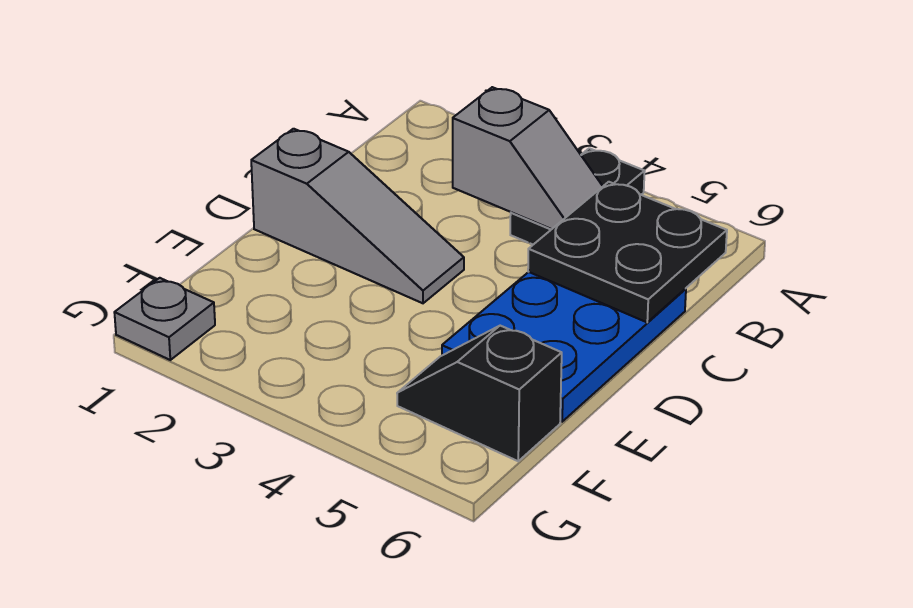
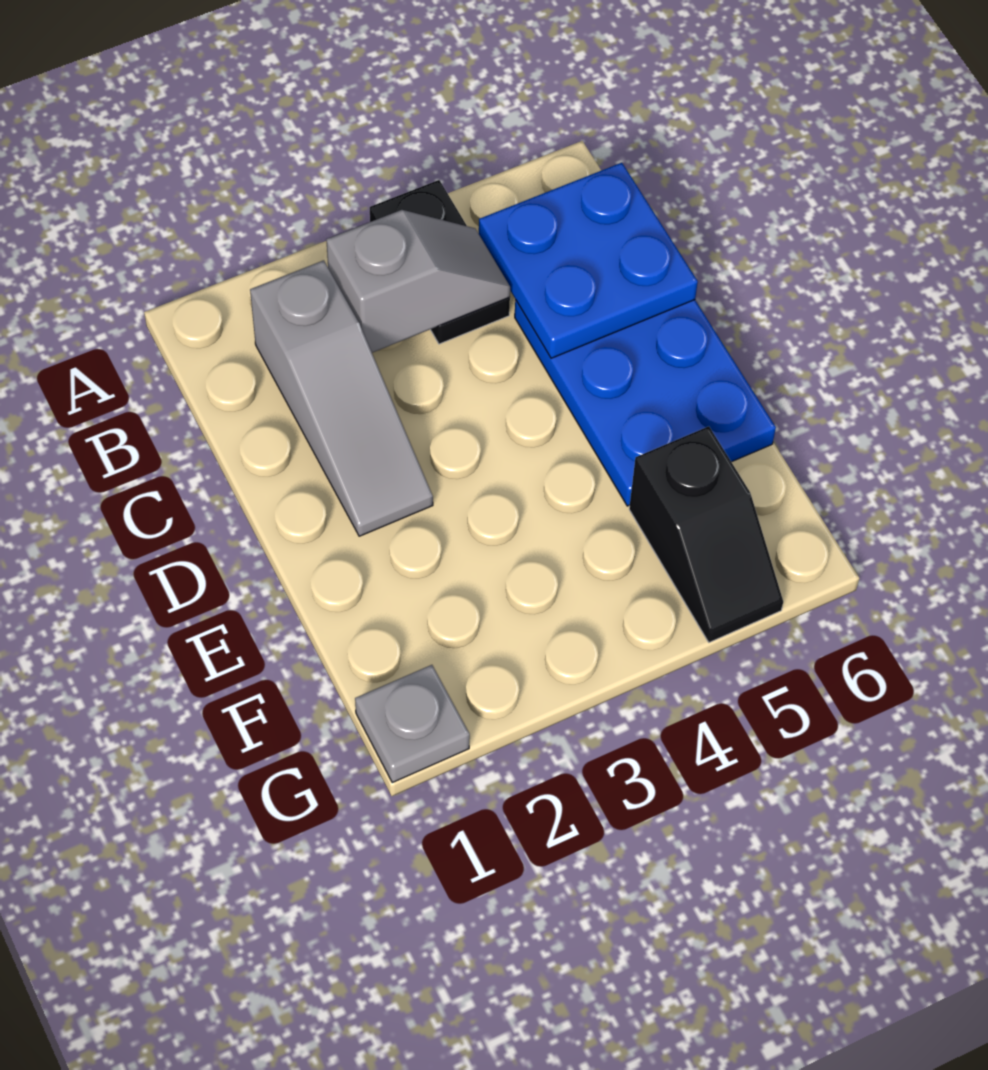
black 2x2 plate [528,182,727,322] -> blue 2x2 plate [479,163,698,358]
grey 1x3 slope [251,129,464,303] -> grey 1x3 slope turned to [250,260,433,536]
black 1x2 slope [397,326,562,461] -> black 1x2 slope turned to [629,426,783,642]

